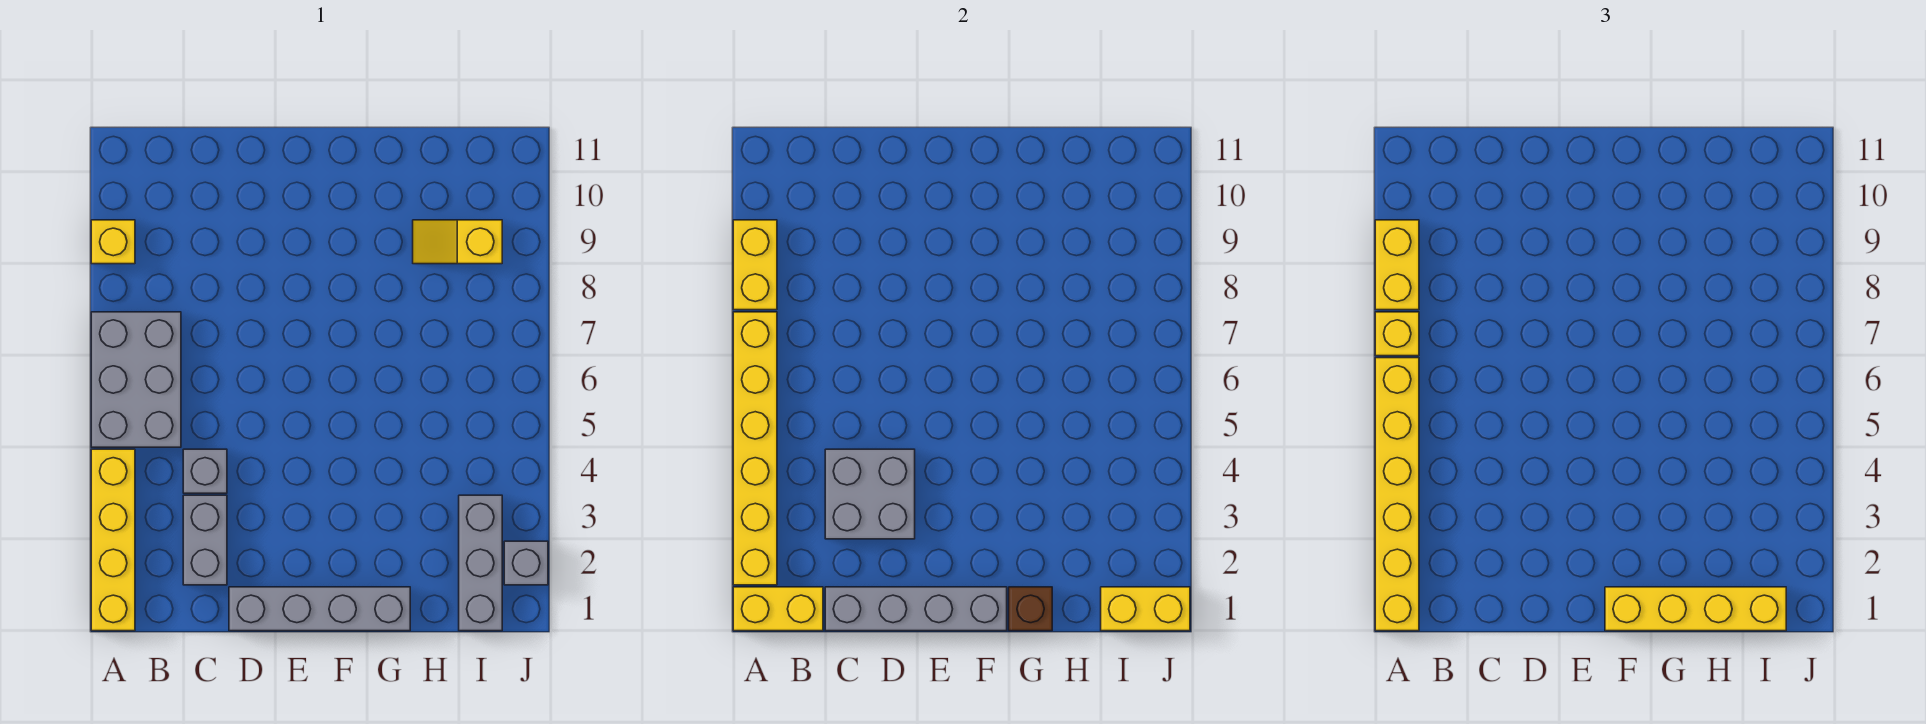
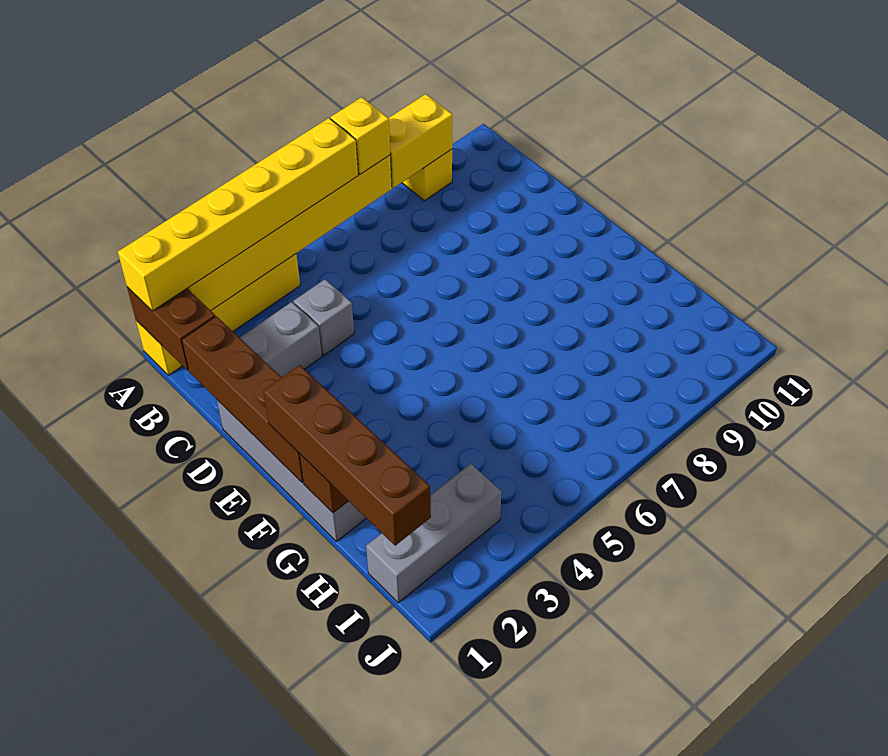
yellow 1x2 brick [733,587,823,631] -> brown 1x2 brick [127,287,215,370]
grey 2x3 brick [91,312,181,447] -> none
yellow 1x2 brick [1375,220,1419,310] -> none
grey 1x4 brick [825,587,1007,631] -> brown 1x4 brick [182,316,303,483]
grey 2x2 brick [825,449,915,539] -> none
yellow 1x4 brick [1605,587,1786,631] -> brown 1x4 brick [263,365,431,546]
yellow 1x2 slope [413,220,502,264] -> none
yellow 1x2 brick [1101,587,1190,631] -> none
grey 1x1 brick [504,541,548,585] -> none

